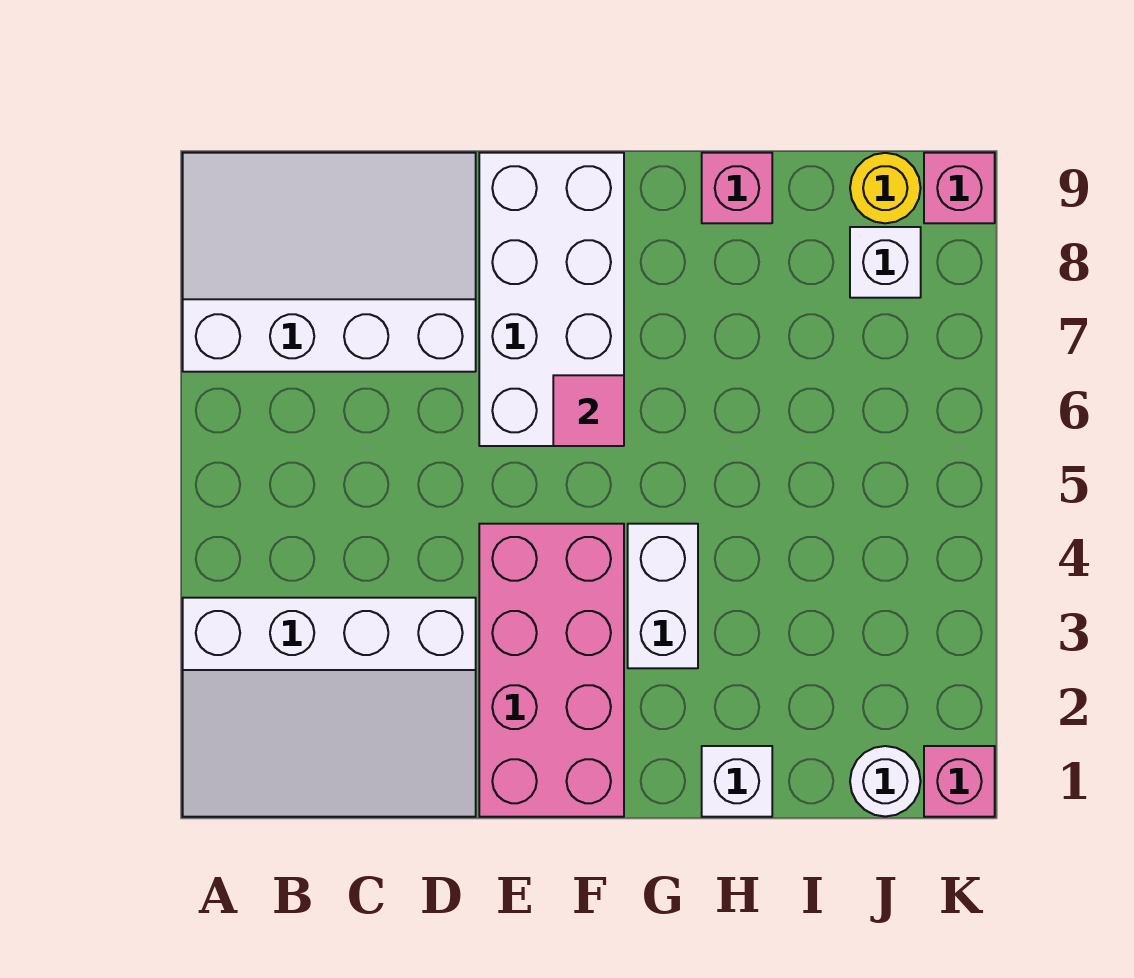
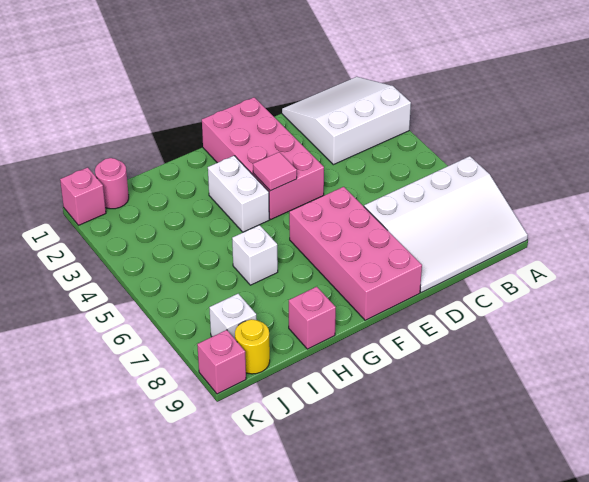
white 3x4 slope [183,598,476,817] -> white 3x3 slope [282,77,411,165]
white 2x4 brick [479,153,624,446] -> pink 2x4 brick [289,187,422,320]
pink 1x1 tile [553,375,624,446] -> pink 1x1 tile moved to [253,152,297,191]
white 1x1 brick [702,746,772,817] -> white 1x1 brick moved to [232,225,278,285]
white 1x1 round brick [850,746,921,817] -> pink 1x1 round brick [95,158,129,209]

